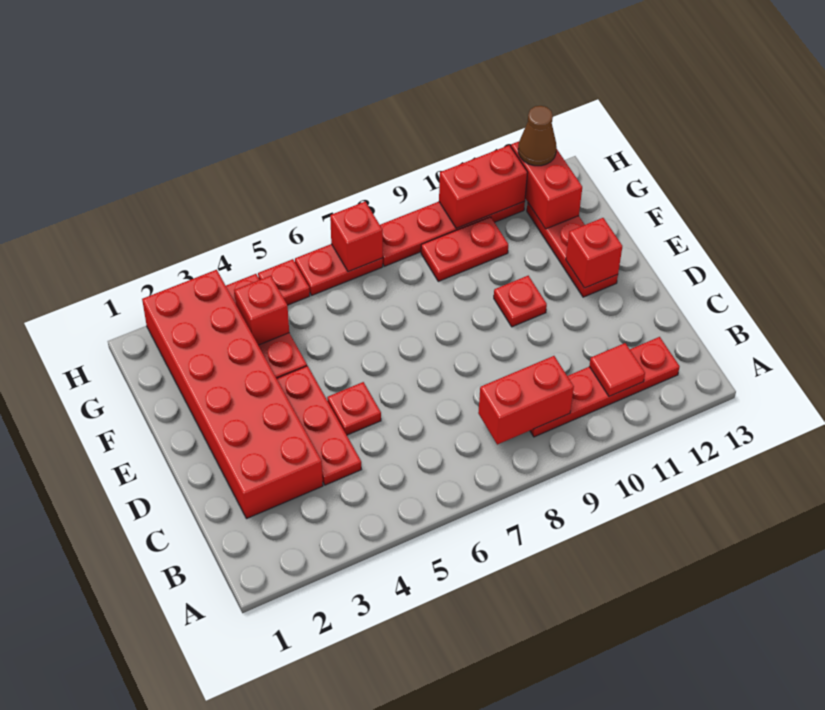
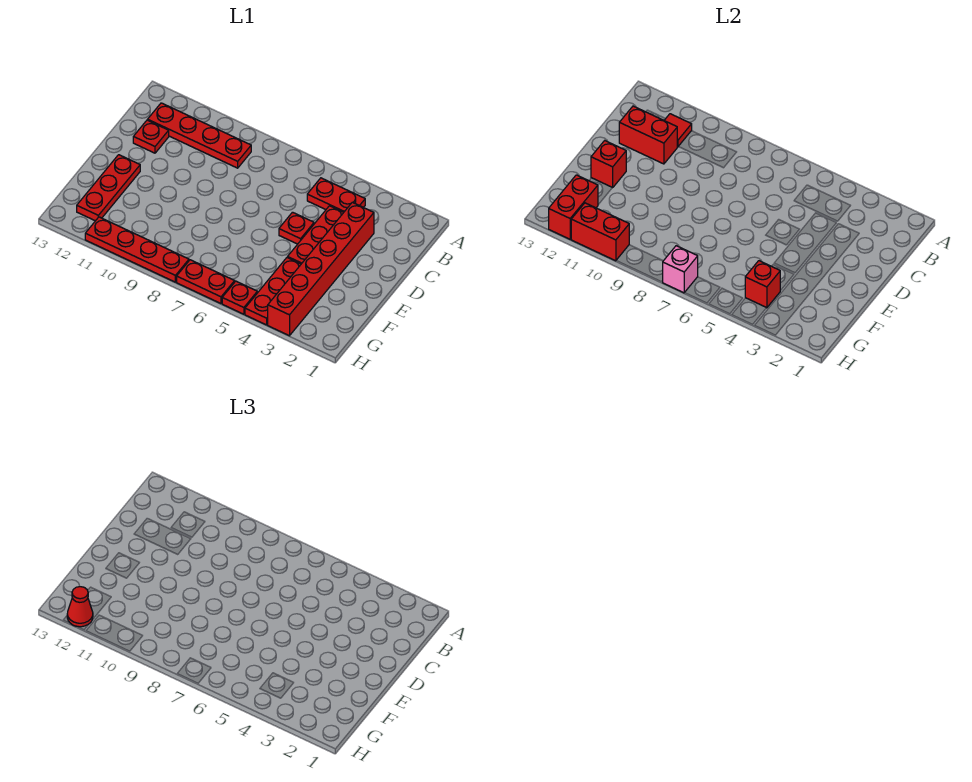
red 1x2 brick [478,356,574,444] -> red 1x2 brick moved to [619,106,677,164]
red 2x6 brick [142,270,323,519] -> red 1x6 brick [268,202,374,336]
red 1x1 plate [494,276,547,327] -> red 1x1 plate moved to [133,120,169,153]
red 1x2 plate [421,217,508,281] -> red 1x2 plate moved to [307,178,365,212]
red 1x1 brick [330,202,383,272] -> pink 1x1 brick [662,246,698,293]
brown 1x1 cone [518,106,557,166] -> red 1x1 cone [67,586,93,627]

